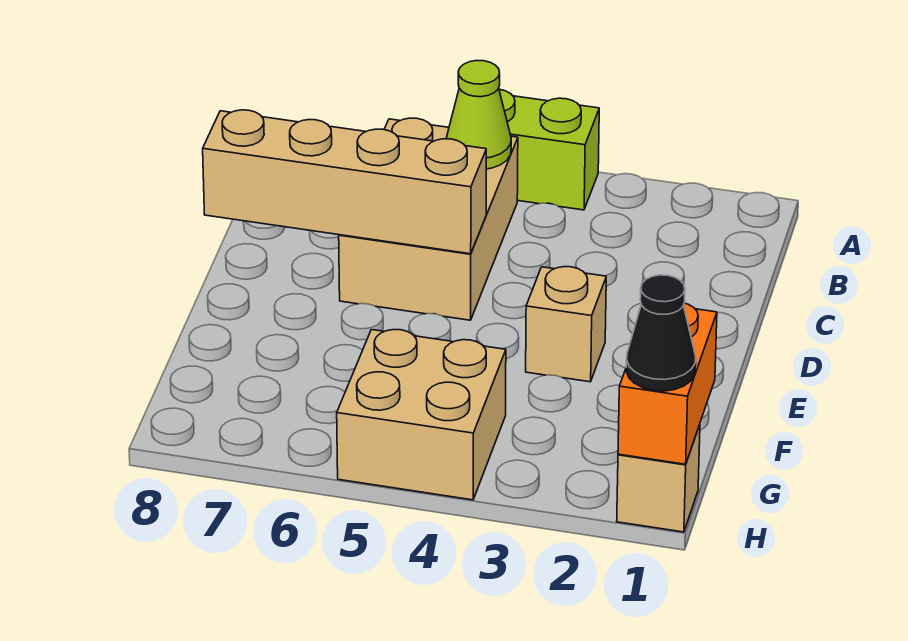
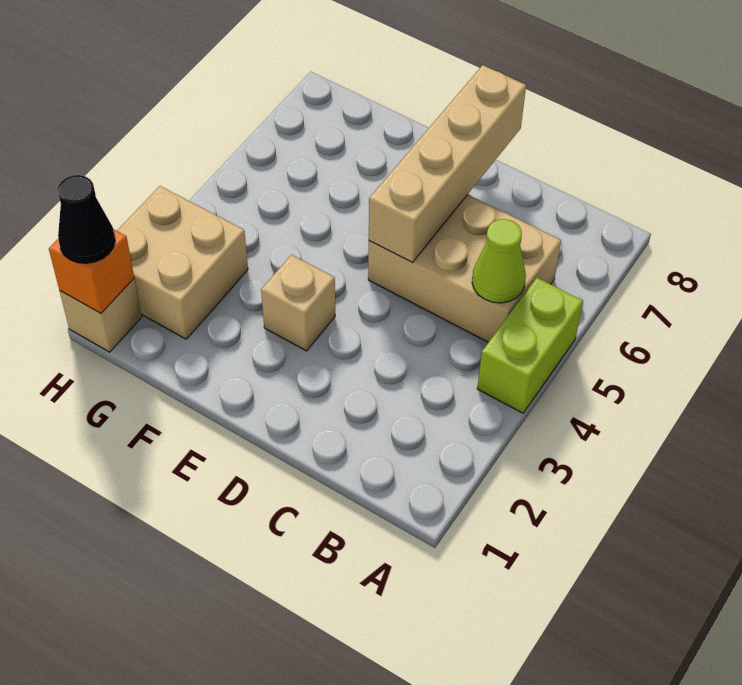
orange 1x2 brick [618,303,717,464] -> orange 1x1 brick [49,229,134,313]
tan 2x2 brick [337,330,506,500] -> tan 2x2 brick moved to [117,186,248,339]

